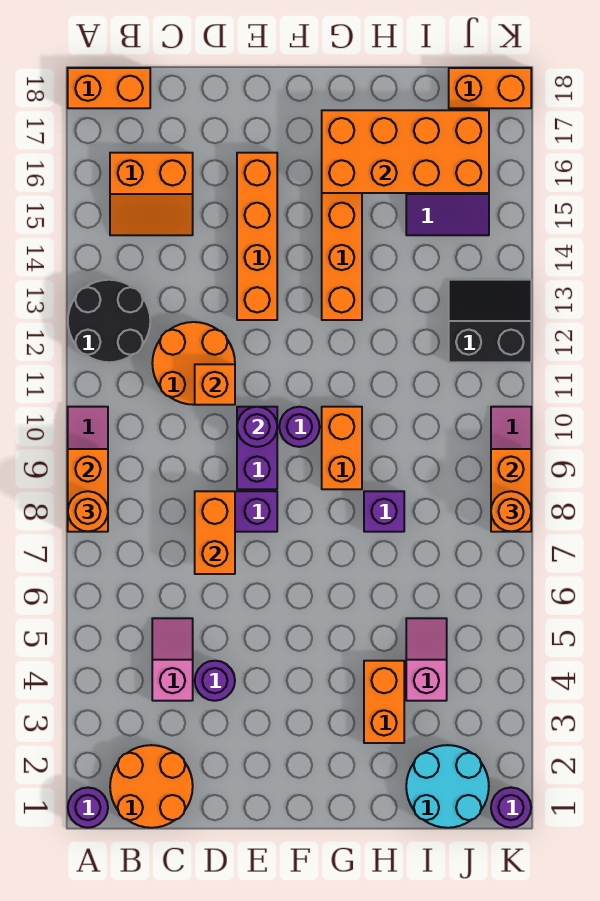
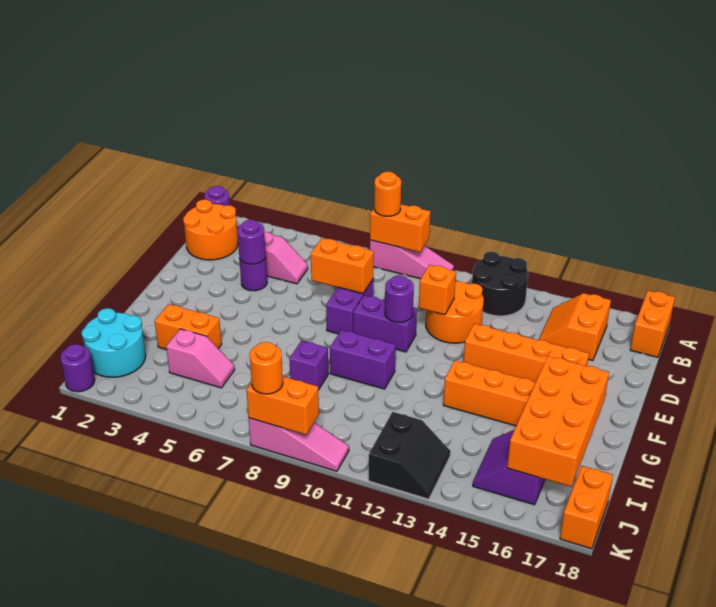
purple 1x1 round brick [279,407,320,447] -> purple 1x1 round brick moved to [237,220,266,264]
orange 1x2 brick [322,407,362,489] -> purple 1x2 brick [330,330,396,389]

